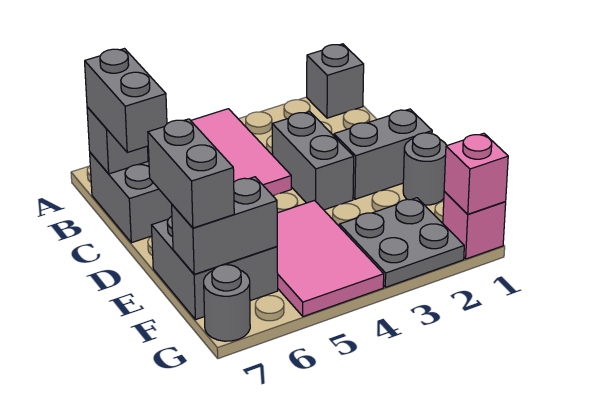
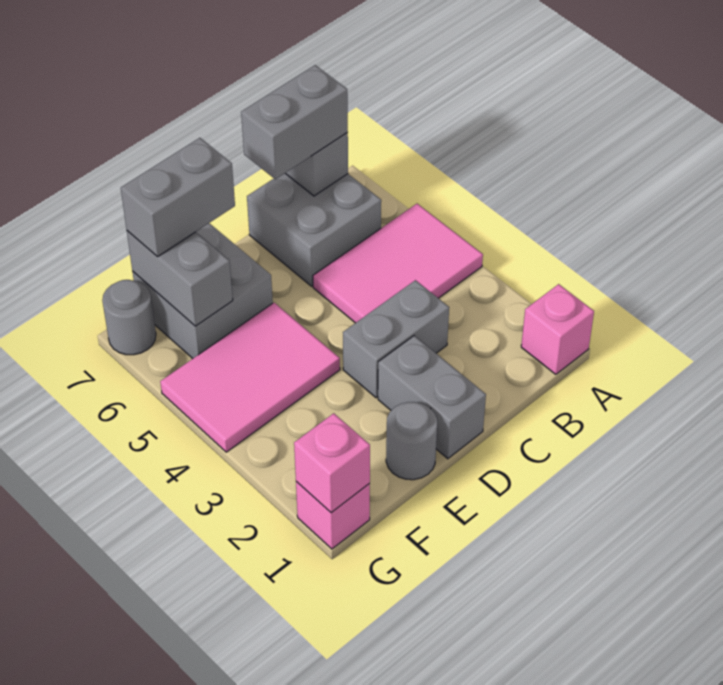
grey 1x1 brick [307,44,364,118] -> pink 1x1 brick [521,284,594,374]
grey 2x2 plate [339,198,464,287] -> none

